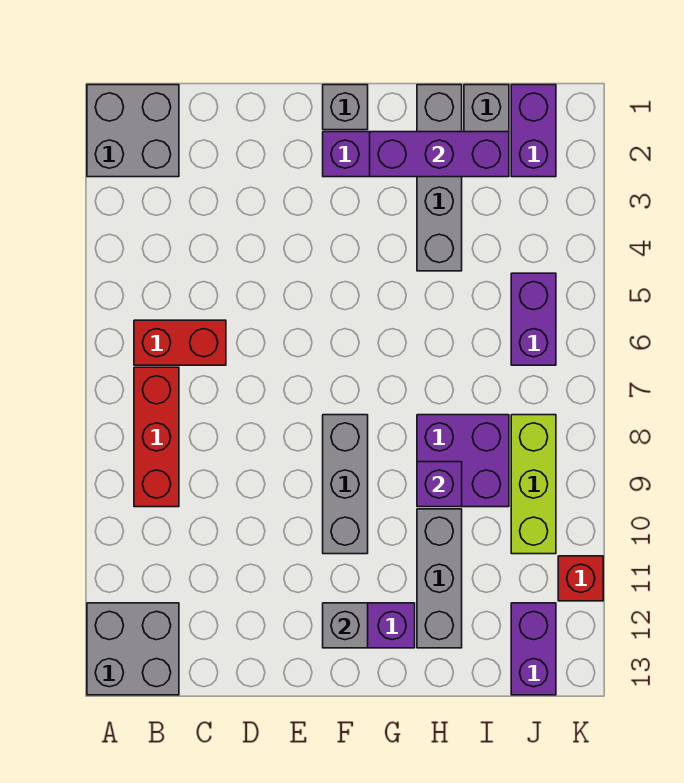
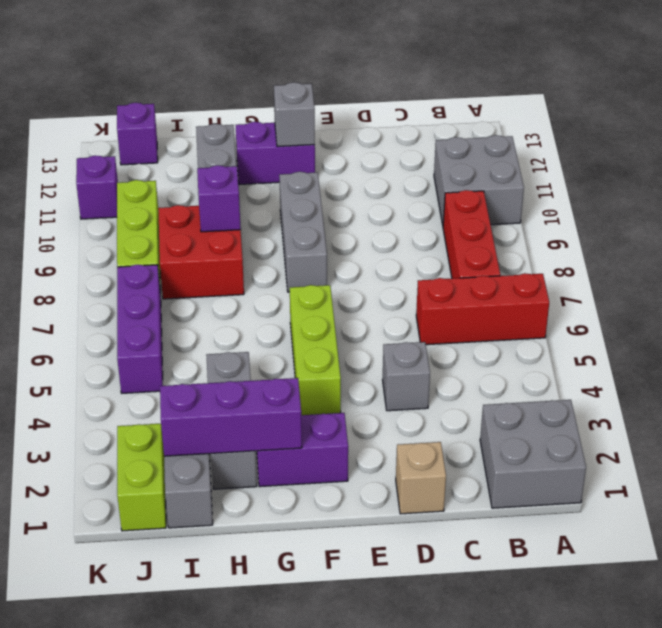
grey 2x2 brick [87,603,179,695] -> grey 2x2 brick moved to [434,135,524,225]
red 1x2 brick [134,320,226,365] -> red 1x3 brick [416,273,549,345]
none -> tan 1x1 brick [396,442,446,514]
grey 1x1 brick [323,85,368,130] -> grey 1x1 brick moved to [383,342,430,411]
none -> lime 1x3 brick [290,285,341,415]
grey 1x4 brick [417,85,462,271] -> grey 1x3 brick [206,352,257,489]
purple 2x2 brick [417,415,509,507] -> red 2x2 brick [158,205,244,299]
purple 1x2 brick [511,85,556,177] -> lime 1x2 brick [117,424,166,531]
purple 1x2 brick [511,273,556,365] -> purple 1x3 brick [117,265,163,393]
purple 1x2 brick [511,603,556,695] -> purple 1x1 brick [117,103,158,165]
red 1x1 brick [558,556,603,601] -> purple 1x1 brick [76,155,118,219]

